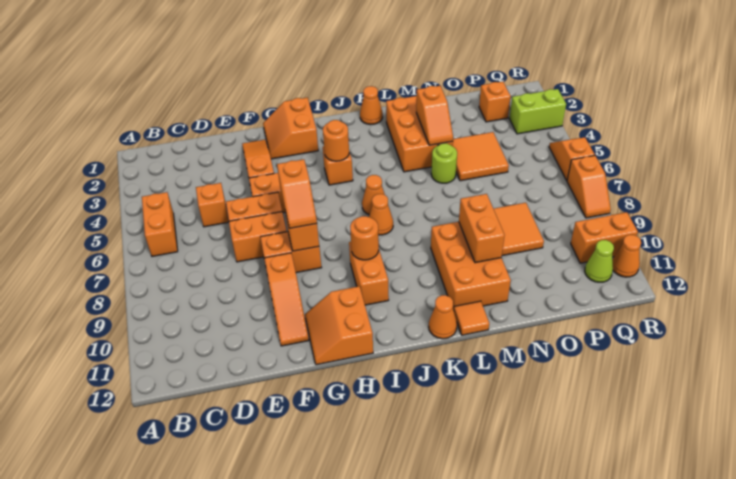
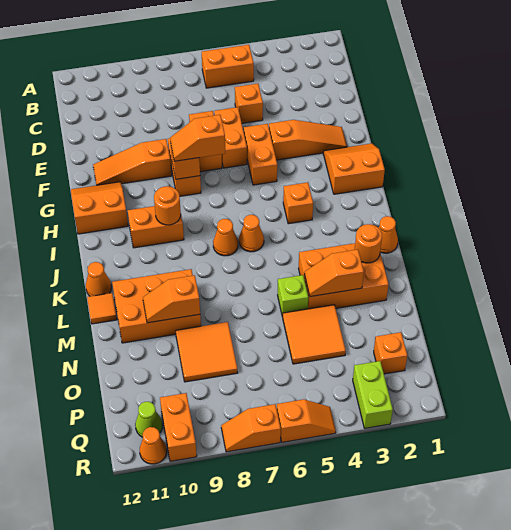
orange 1x1 round brick [323,120,349,161] -> orange 1x1 round brick moved to [355,224,382,263]
lime 1x1 round brick [431,143,457,183] -> lime 1x1 brick [278,275,308,317]
orange 1x2 brick [459,194,505,263] -> orange 1x2 slope [143,275,200,323]

